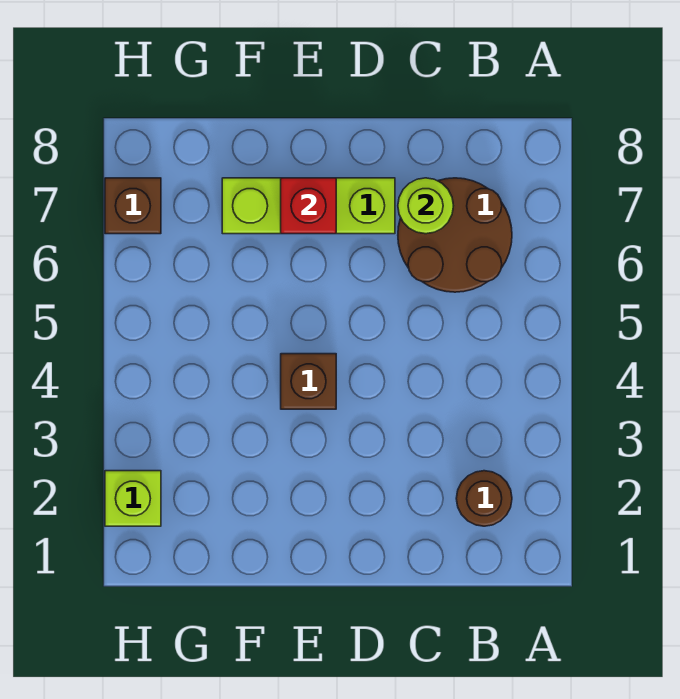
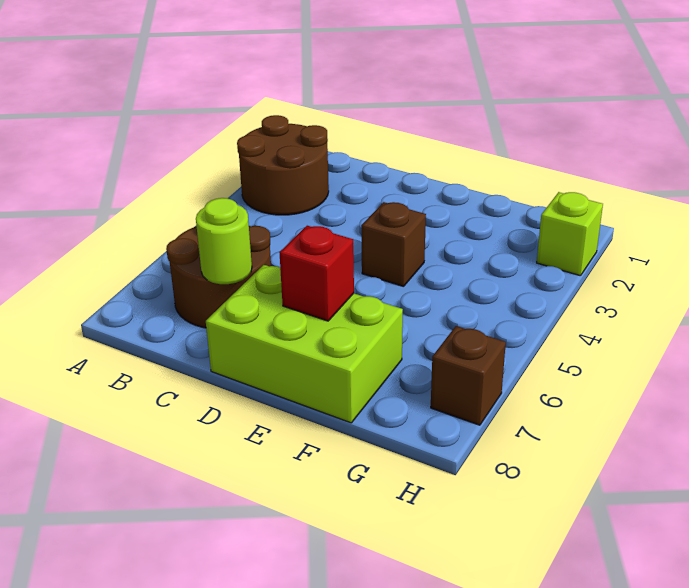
brown 1x1 round brick [456,471,512,526] -> brown 2x2 round brick [237,115,329,215]
lime 1x3 brick [222,178,395,234] -> lime 2x3 brick [206,265,403,423]

